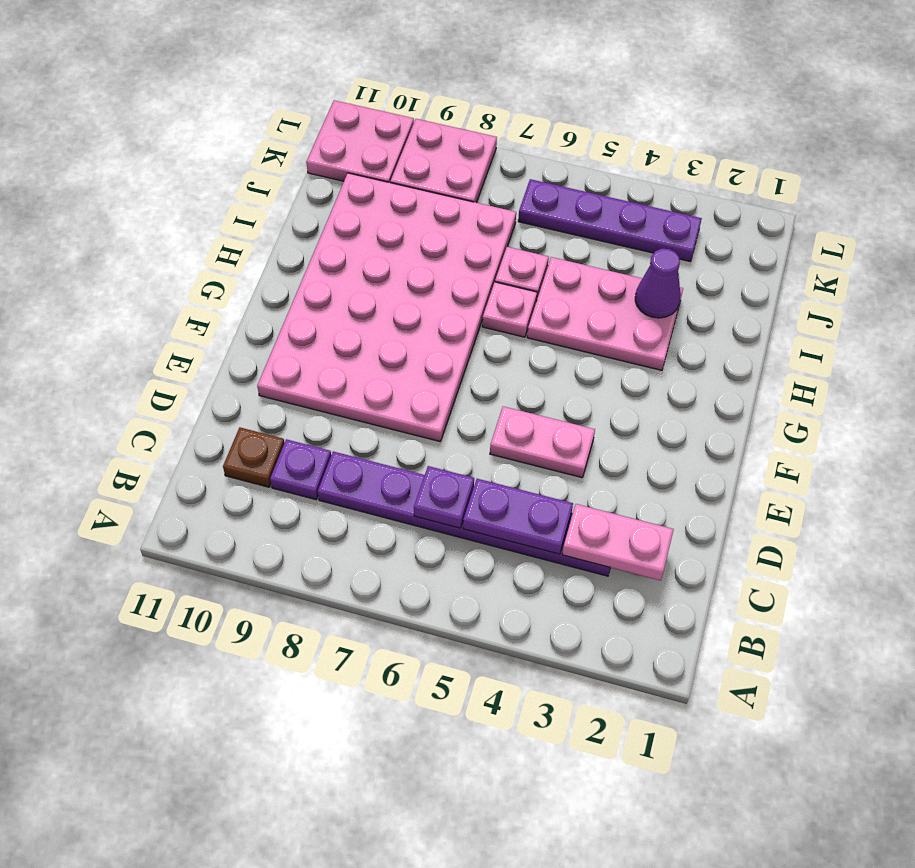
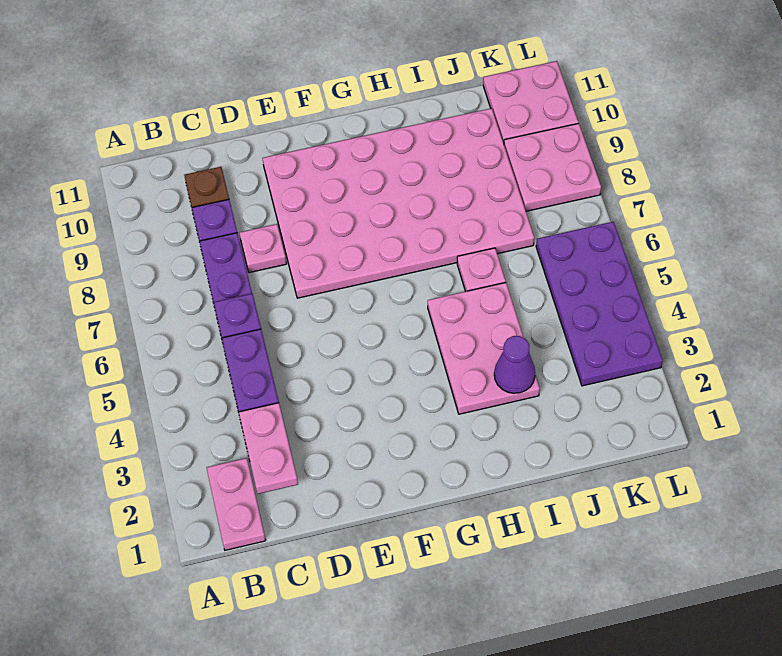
pink 1x2 plate [490,406,595,478] -> pink 1x2 plate moved to [206,458,266,550]
pink 1x1 plate [482,282,537,337] -> pink 1x1 plate moved to [240,224,286,273]
purple 1x4 plate [518,179,702,262] -> purple 2x4 plate [536,222,663,386]

